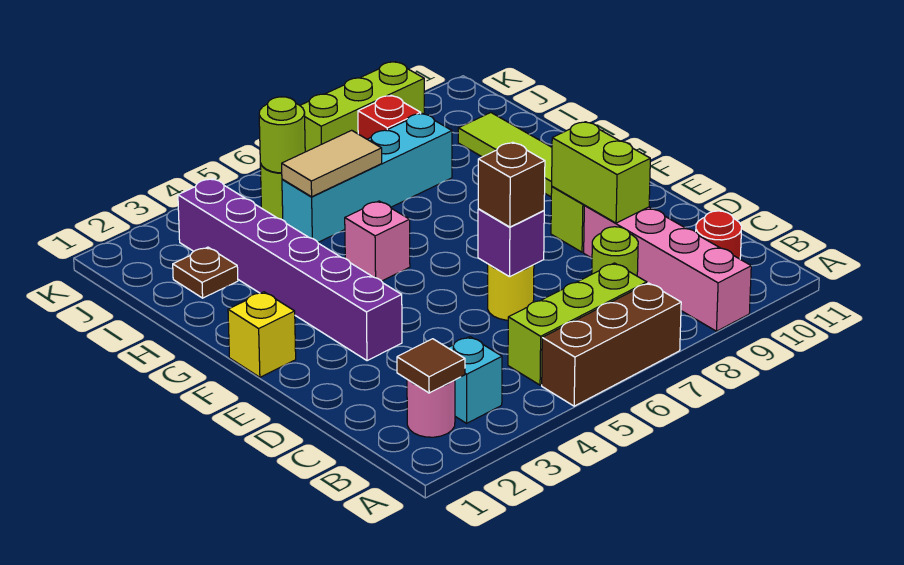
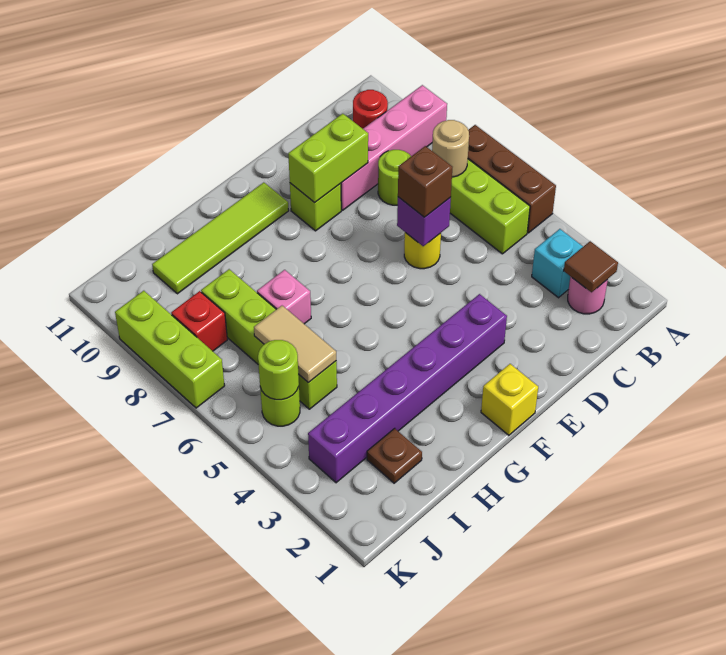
none -> tan 1x1 round brick [432,120,469,177]
pink 1x1 brick [345,201,410,281] -> pink 1x1 brick moved to [257,270,311,324]
cyan 1x4 brick [282,113,452,242] -> lime 1x4 brick [201,269,337,409]

